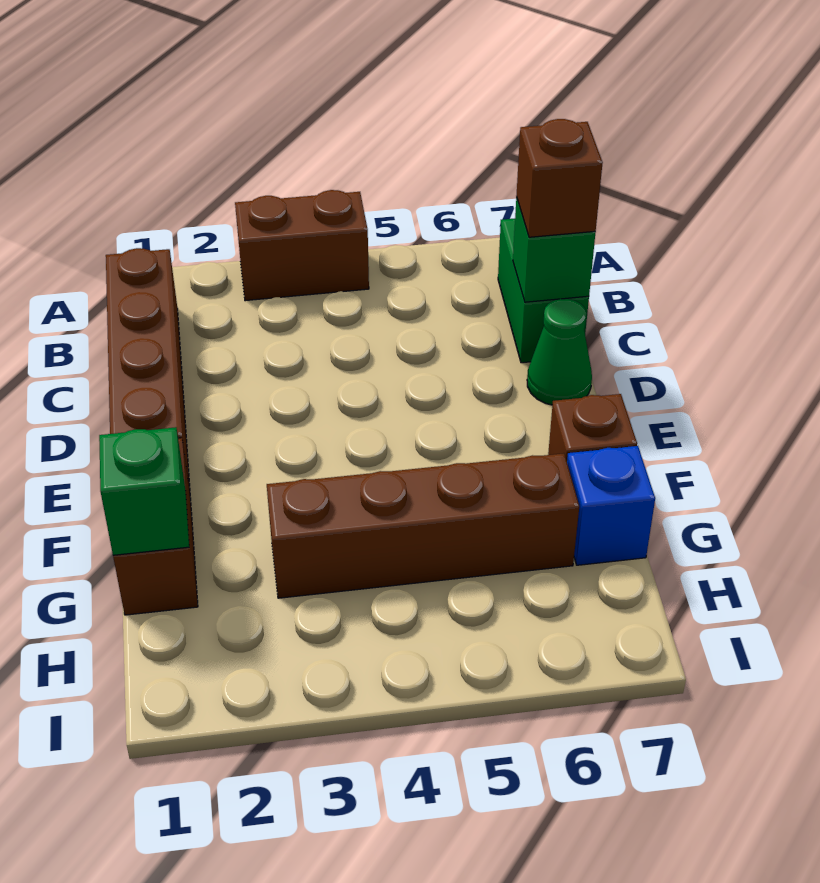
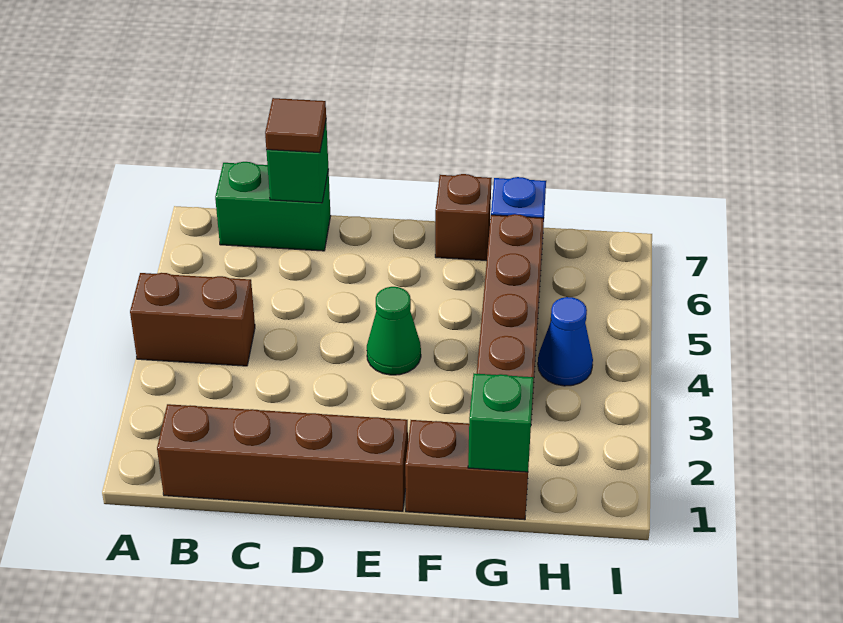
brown 1x2 brick [235,190,369,301] -> brown 1x2 brick turned to [130,273,255,366]
brown 1x1 brick [516,119,603,237] -> brown 1x1 tile [265,98,326,153]
green 1x1 cone [527,299,592,405] -> green 1x1 cone moved to [367,287,421,375]
none -> blue 1x1 cone [538,297,593,386]

